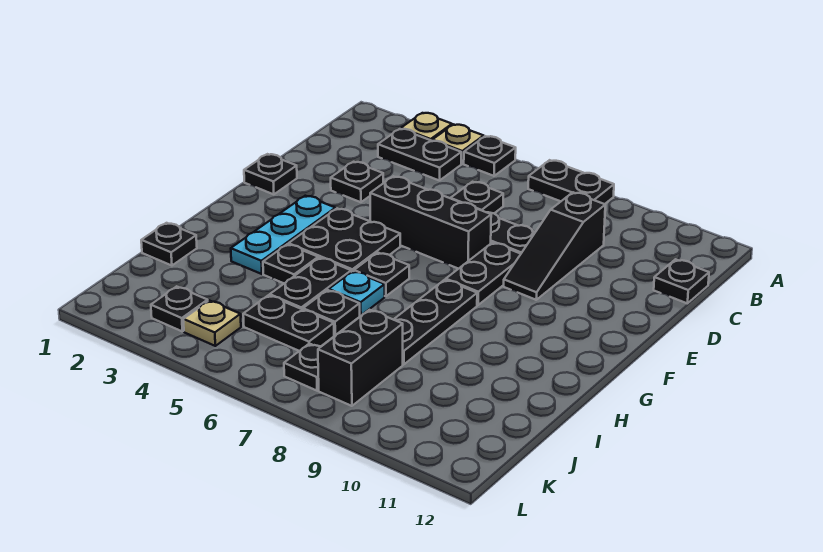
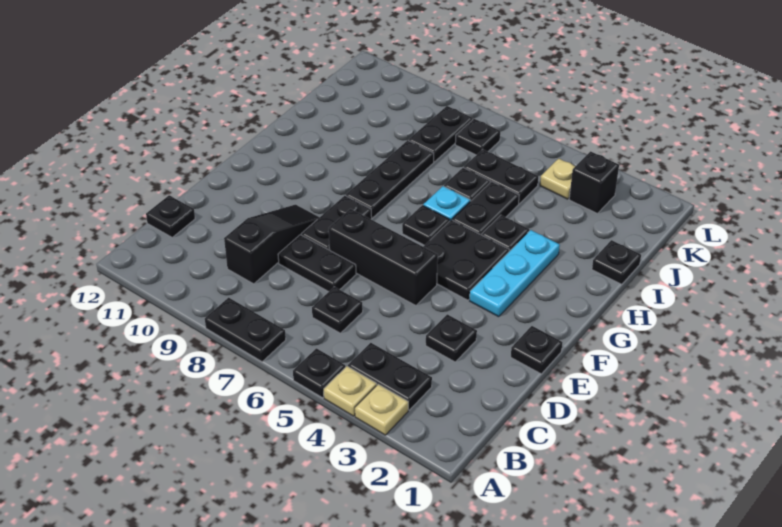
black 1x2 brick [318,310,403,406] -> black 1x2 plate [409,106,473,162]
black 1x1 plate [151,286,208,332] -> black 1x1 brick [569,151,619,214]

